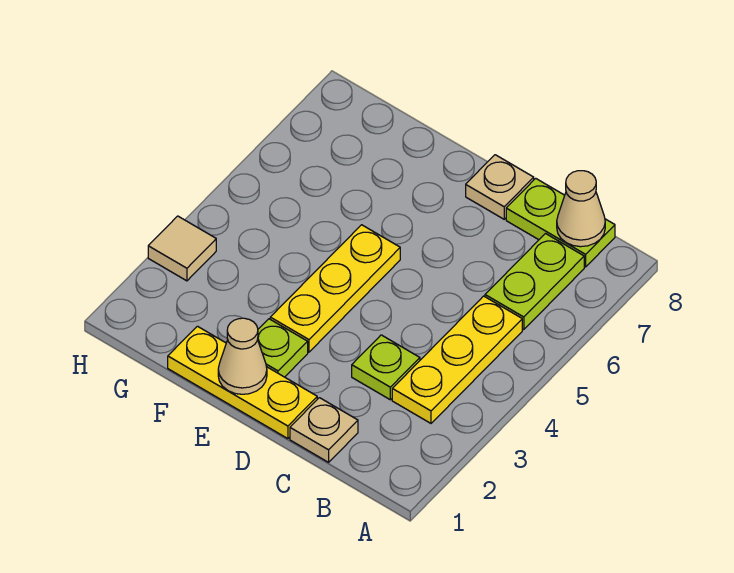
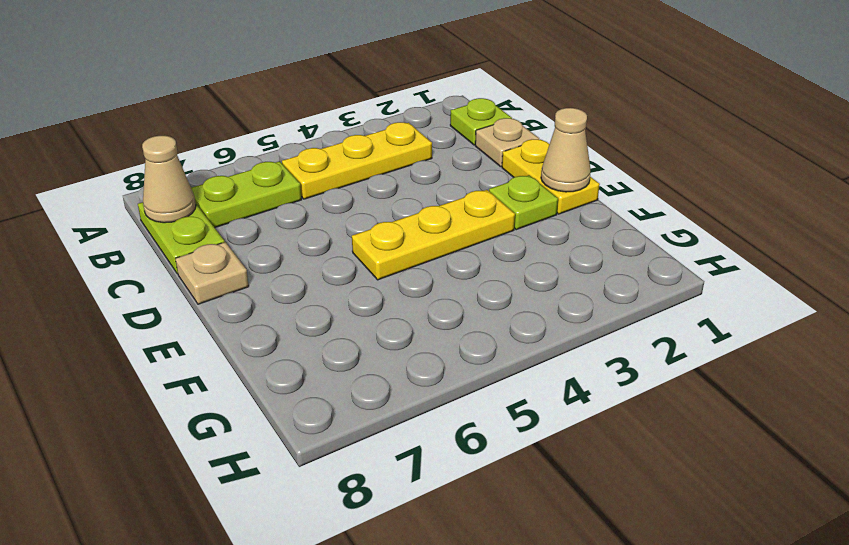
lime 1x1 plate [352,335,420,400] -> lime 1x1 plate moved to [450,98,512,145]
yellow 1x3 plate [168,326,317,439] -> yellow 1x2 plate [502,139,600,214]
tan 1x1 tile [148,216,216,281] -> none

